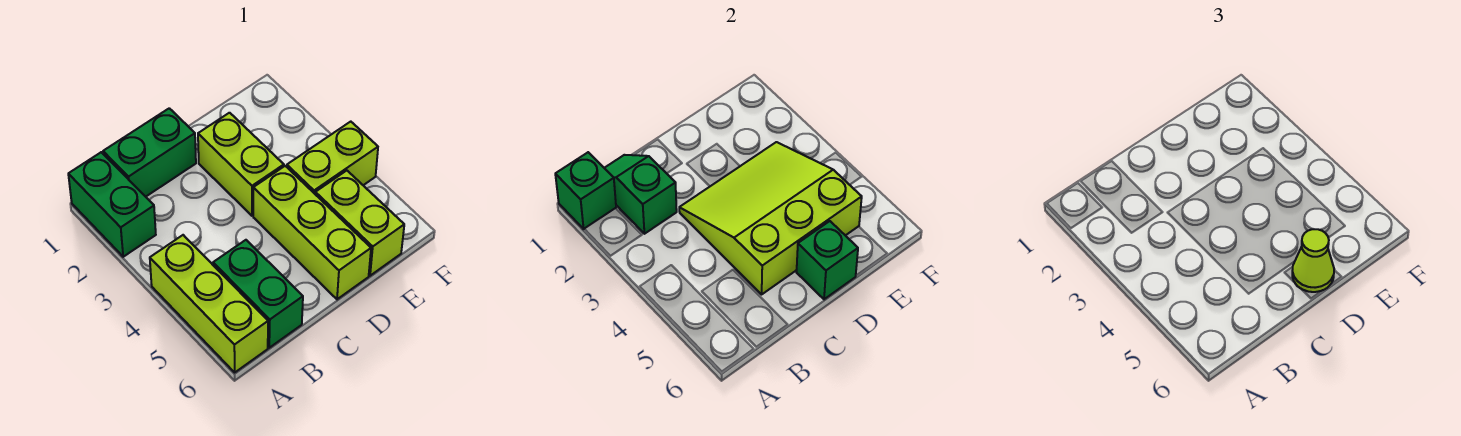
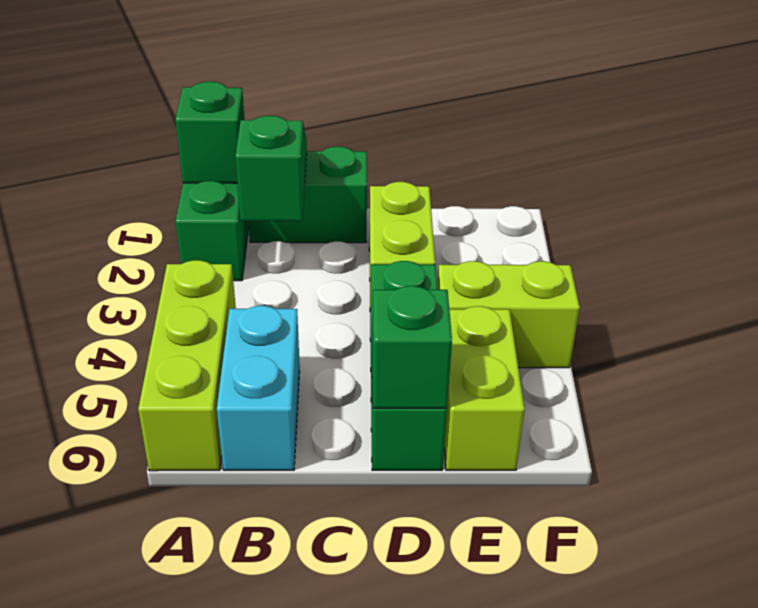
green 1x2 brick [213,240,303,348] -> cyan 1x2 brick [217,306,300,470]
lime 3x3 slope [679,142,862,294] -> none
lime 1x3 brick [253,166,371,299] -> green 1x3 brick [370,261,447,470]
lime 1x1 cone [1292,229,1334,292] -> none

